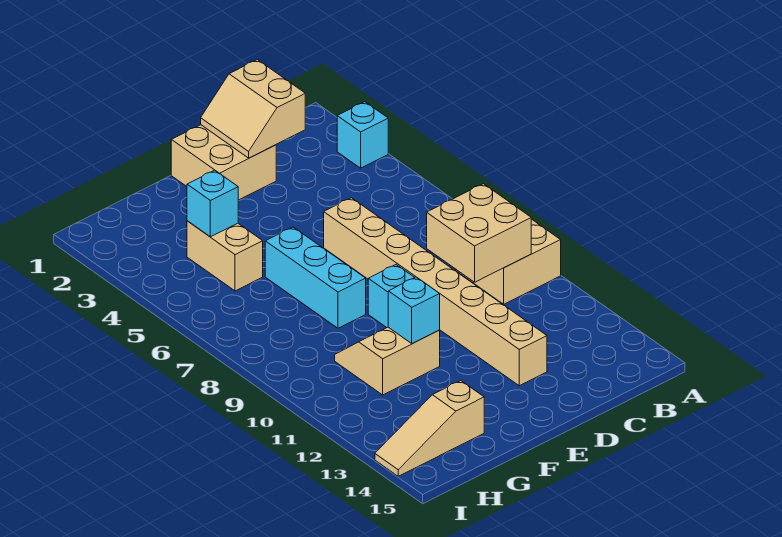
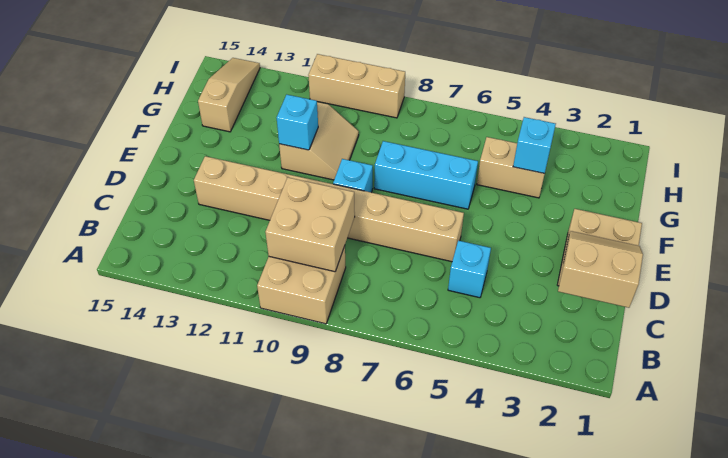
cyan 1x1 brick [337,102,388,168] -> cyan 1x1 brick moved to [448,241,491,298]
none -> tan 1x3 brick [308,54,405,118]

